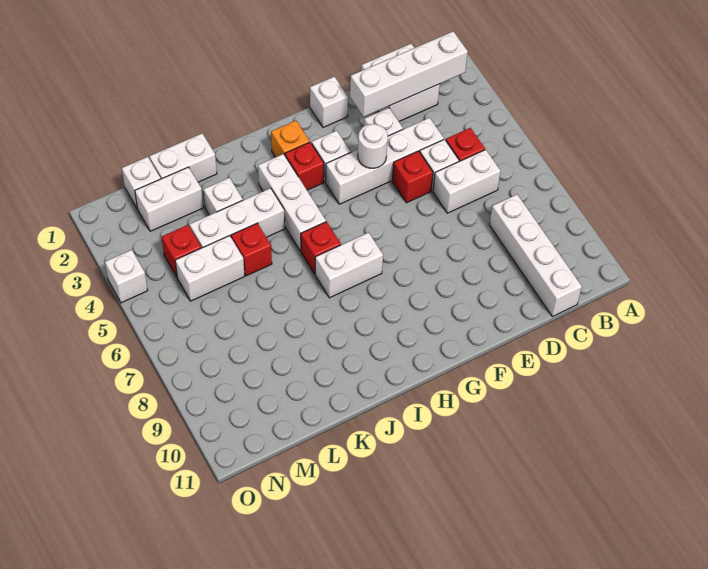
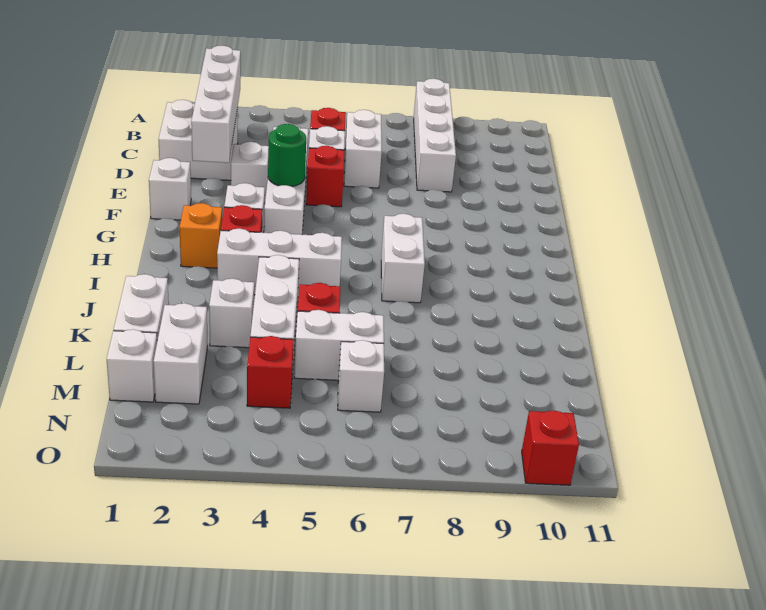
white 1x4 brick [489,194,582,317] -> white 1x4 brick turned to [414,79,456,192]
white 1x1 round brick [358,124,388,168] -> green 1x1 round brick [268,124,306,187]
red 1x1 brick [301,222,341,274] -> red 1x1 brick moved to [522,410,579,485]
white 1x2 brick [175,236,245,301] -> white 1x2 brick turned to [294,310,384,380]
white 1x1 brick [105,250,148,303] -> white 1x1 brick moved to [338,340,384,412]

